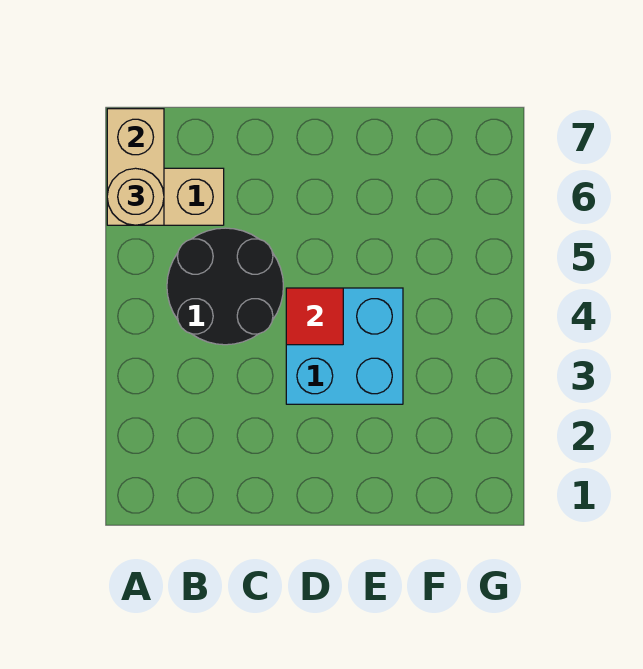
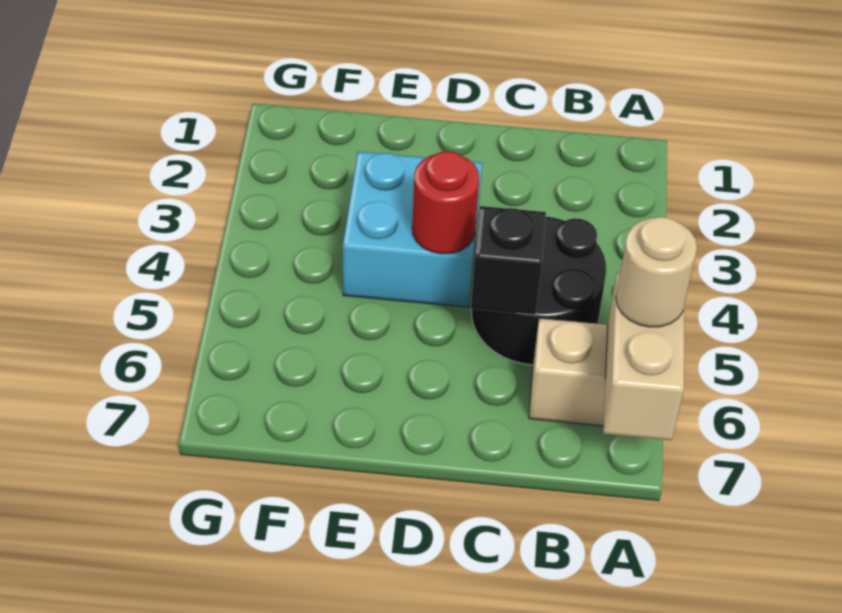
none -> black 1x1 brick [471,206,546,315]
red 1x1 tile [286,288,343,345] -> red 1x1 round brick [412,151,479,254]

